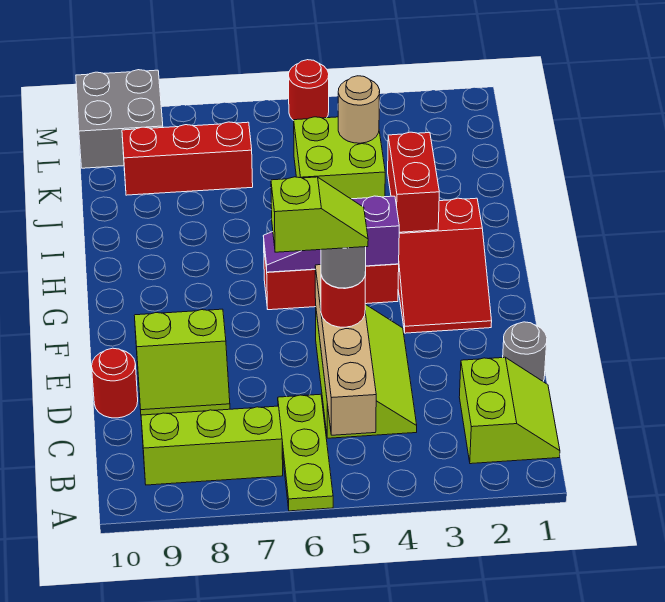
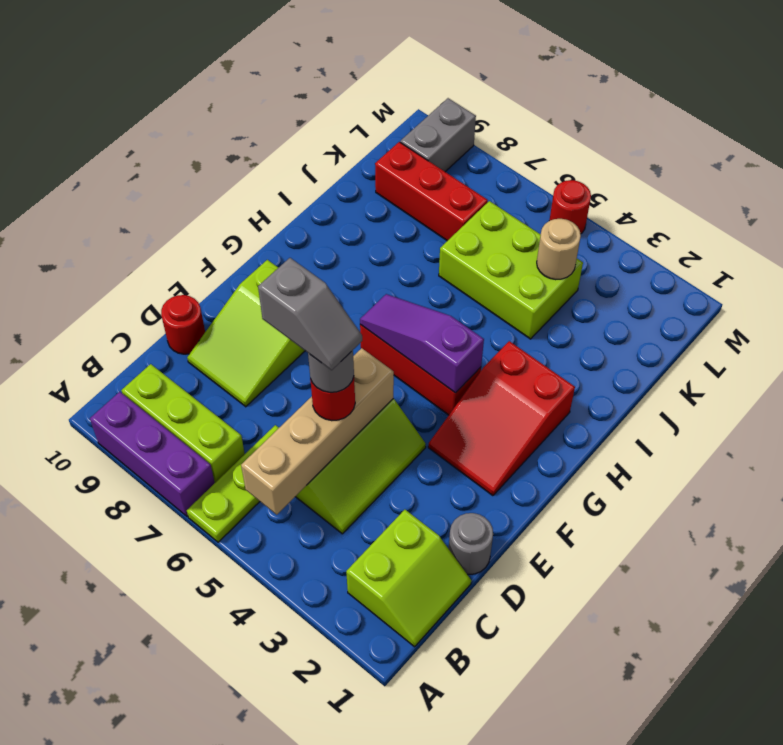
none -> purple 1x3 brick [90,392,215,516]
lime 1x2 slope [271,177,368,252] -> grey 1x2 slope [258,258,362,370]
lime 2x2 slope [134,309,230,415] -> lime 2x3 slope [187,260,305,407]
red 1x2 brick [388,132,439,232] -> none
lime 2x2 brick [294,117,385,199] -> lime 2x3 brick [439,201,583,339]
grey 2x2 brick [76,70,163,168] -> grey 1x2 brick [400,98,476,172]

